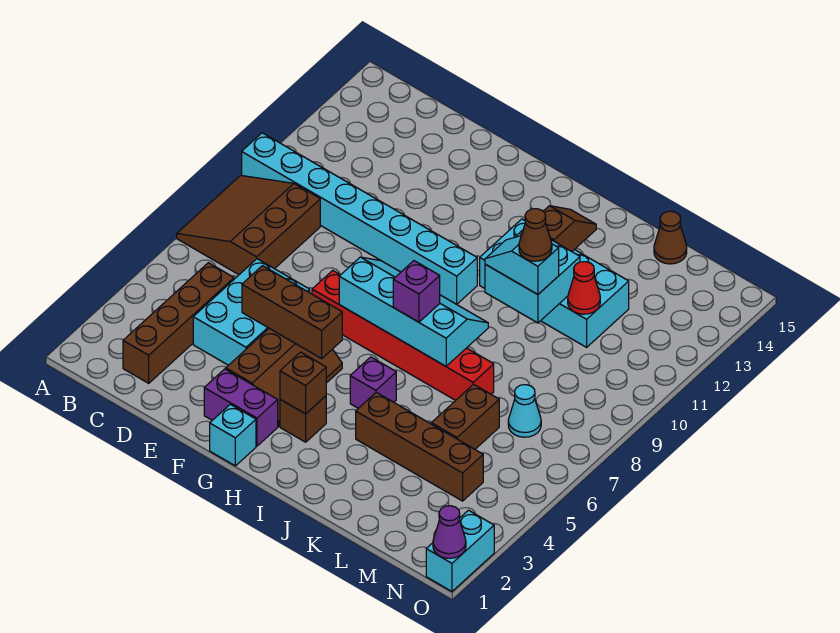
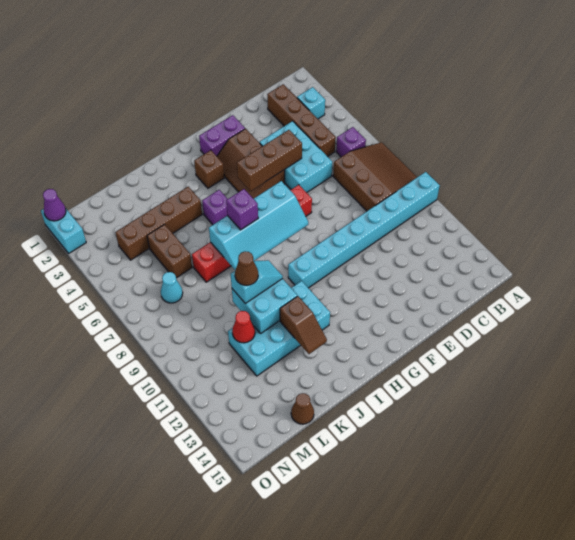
none -> purple 1x1 brick [336,127,366,157]
cyan 1x1 brick [210,404,256,466] -> cyan 1x1 brick moved to [297,87,325,119]
brown 1x1 brick [280,352,326,414] -> none

